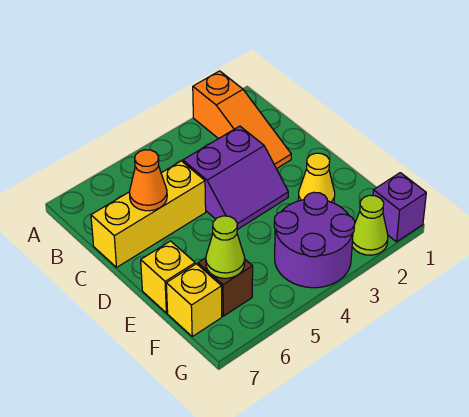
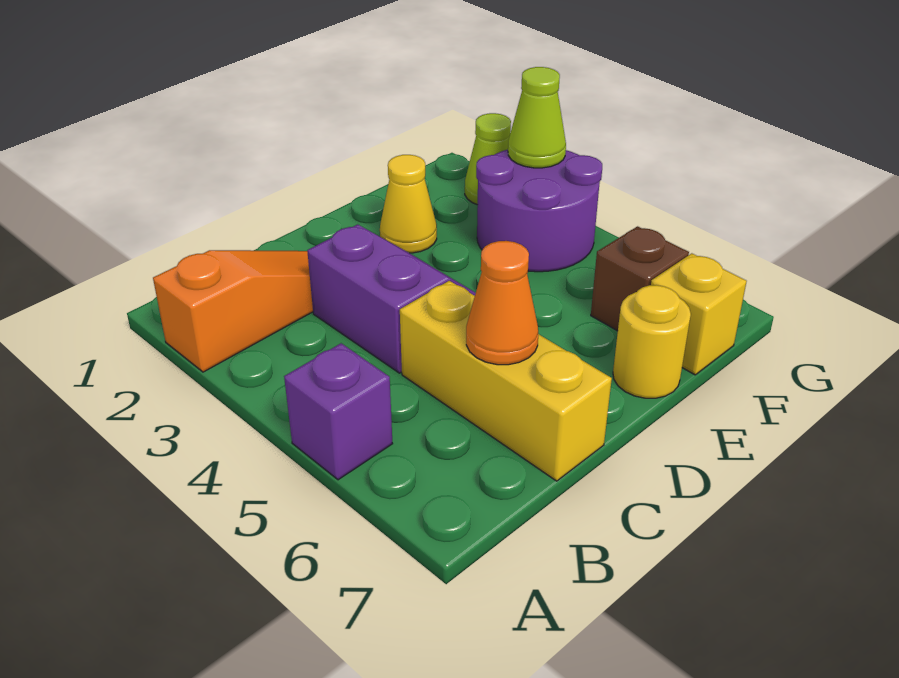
yellow 1x1 brick [141,241,195,313] -> yellow 1x1 round brick [613,285,691,398]
lime 1x1 cone [206,216,245,278] -> lime 1x1 cone moved to [508,67,566,168]
purple 1x1 brick [373,173,426,242] -> purple 1x1 brick moved to [284,343,393,480]

